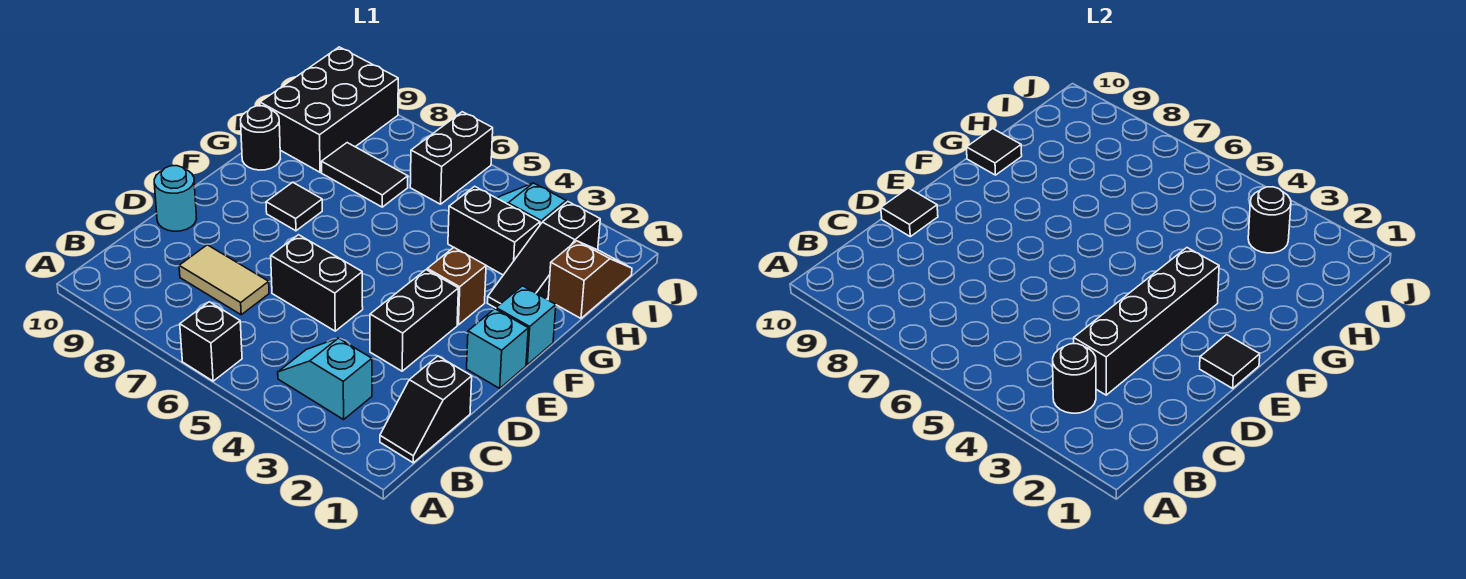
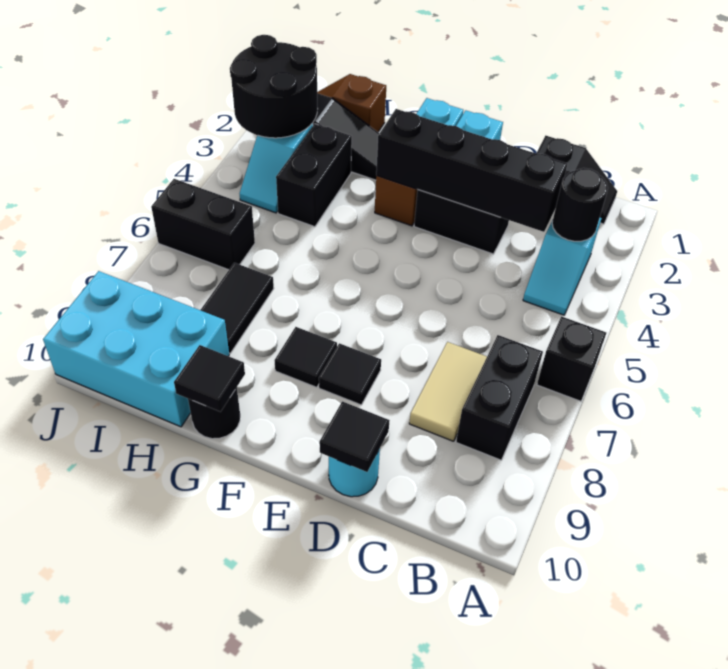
black 1x2 brick [271,235,363,331] -> black 1x2 brick moved to [456,335,543,460]
black 1x1 tile [1200,335,1260,388] -> black 1x1 tile moved to [319,343,381,405]
black 2x3 brick [260,47,398,172] -> cyan 2x3 brick [43,271,229,427]
black 1x1 round brick [1248,187,1291,253] -> black 2x2 round brick [230,35,318,138]

